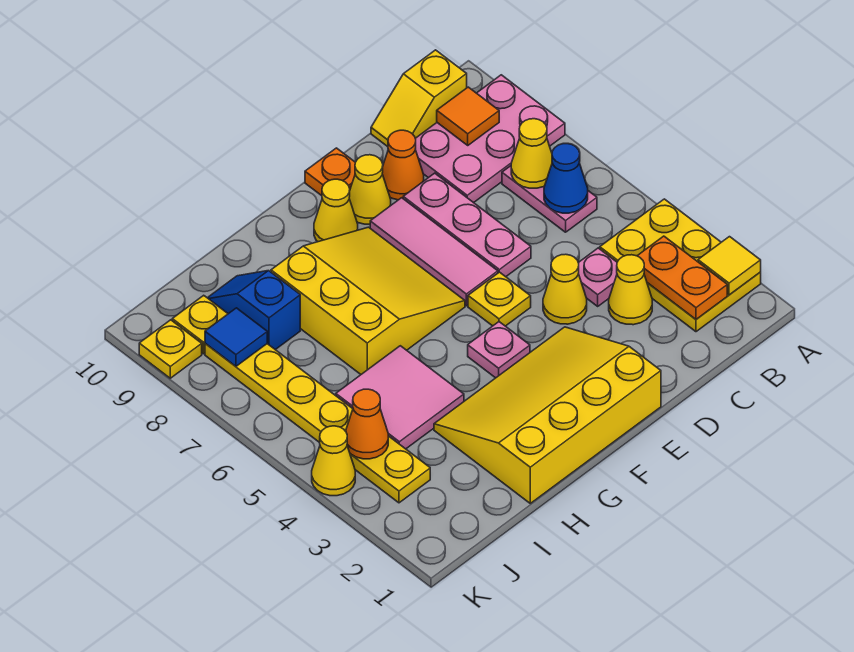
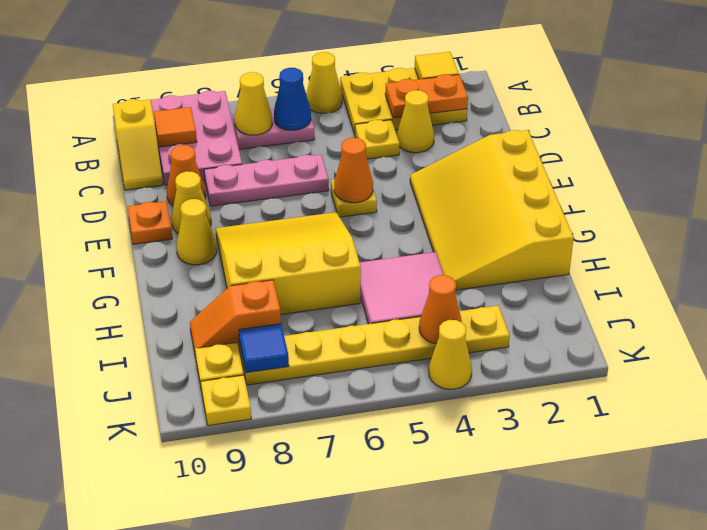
pink 1x1 plate [578,248,617,306] -> yellow 1x1 plate [355,120,400,159]
yellow 1x1 cone [543,254,587,324] -> yellow 1x1 cone moved to [306,52,342,113]
none -> orange 1x1 cone [334,138,373,203]
pink 1x3 tile [370,198,498,306] -> none
pink 1x1 plate [468,322,530,378] -> none
blue 1x2 slope [208,271,300,350] -> orange 1x2 slope [190,280,281,356]

